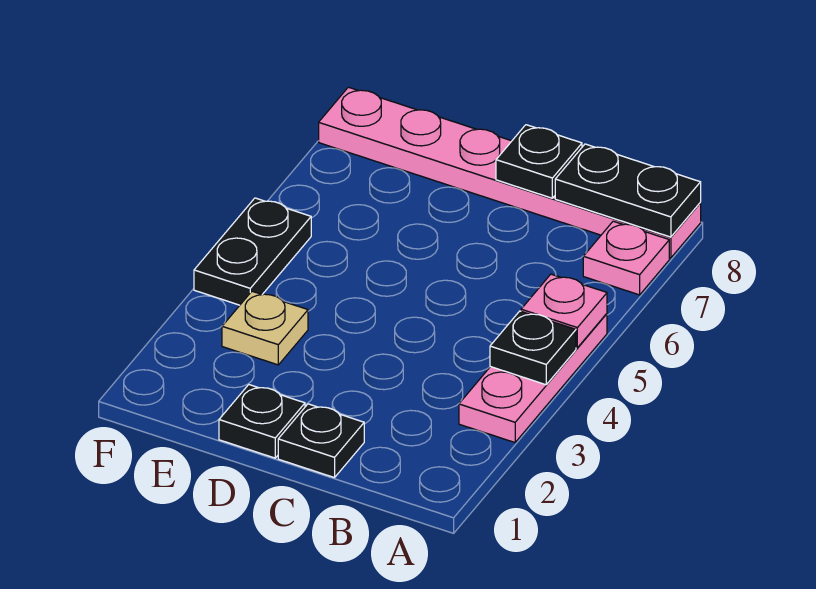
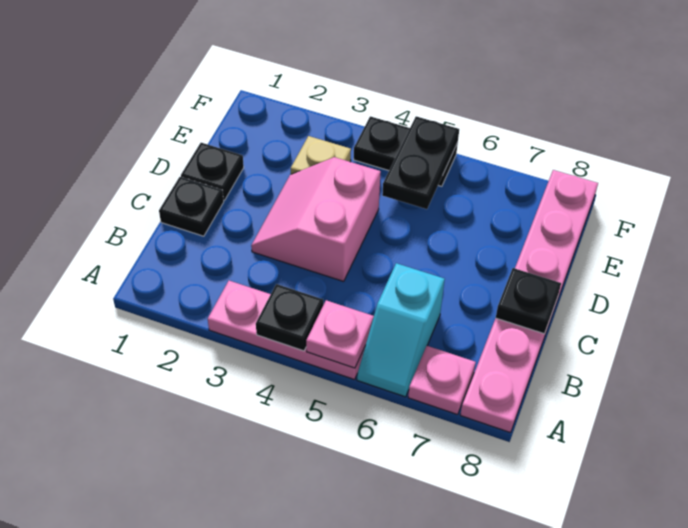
none -> cyan 1x2 slope [357,263,445,397]
black 1x2 plate [555,144,701,237] -> black 1x2 plate moved to [382,116,459,209]
none -> pink 2x2 slope [251,157,381,281]

